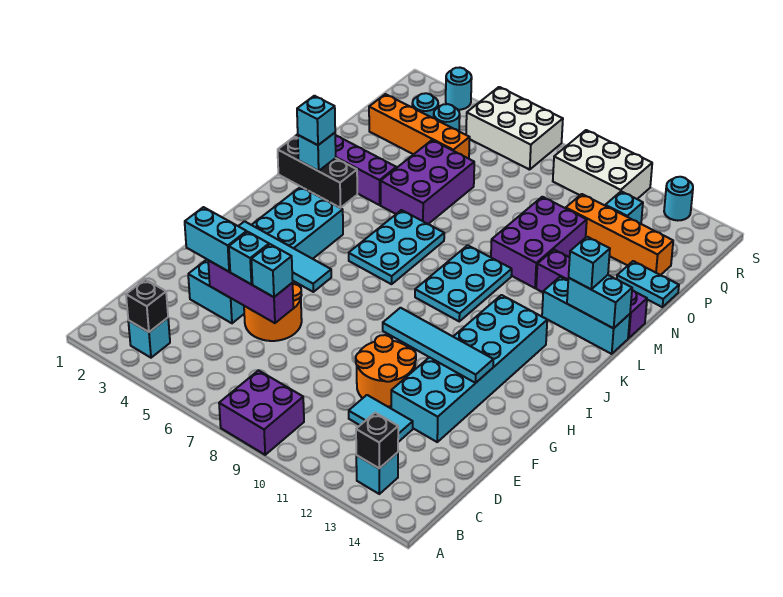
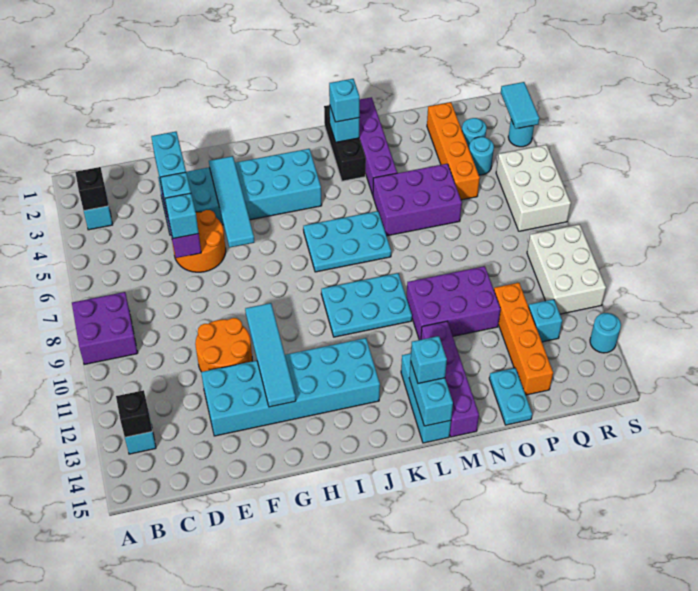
cyan 1x2 tile [349,395,413,442] -> cyan 1x2 tile moved to [501,82,539,129]

